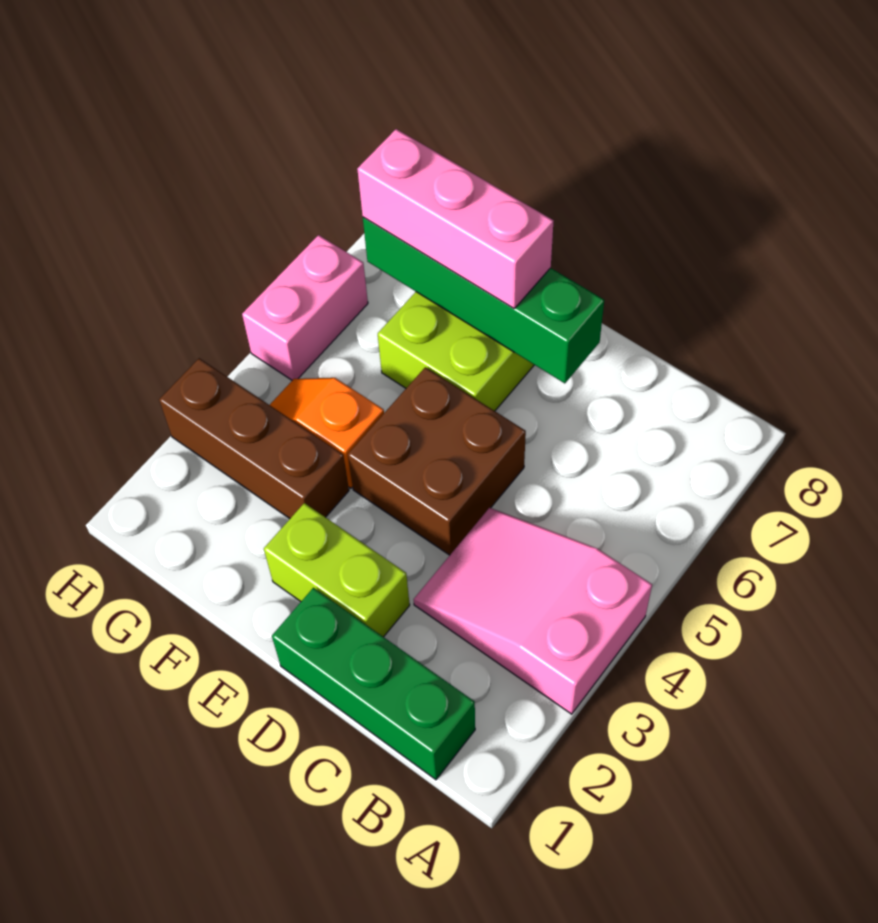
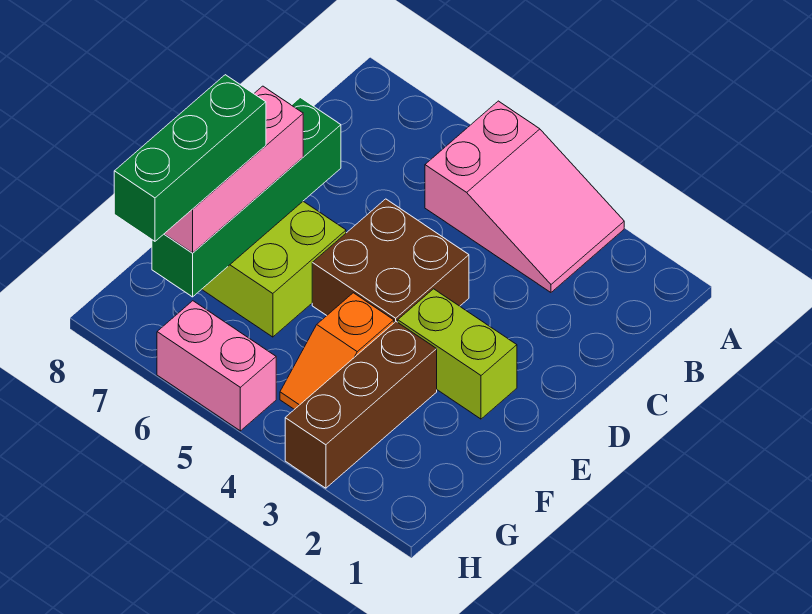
pink 2x3 slope [414,508,652,714] -> pink 2x3 slope turned to [425,101,624,292]
green 1x3 brick [272,588,475,780] -> green 1x3 brick moved to [114,75,266,241]
lime 1x2 brick [264,503,410,637] -> lime 1x2 brick turned to [398,289,517,419]

